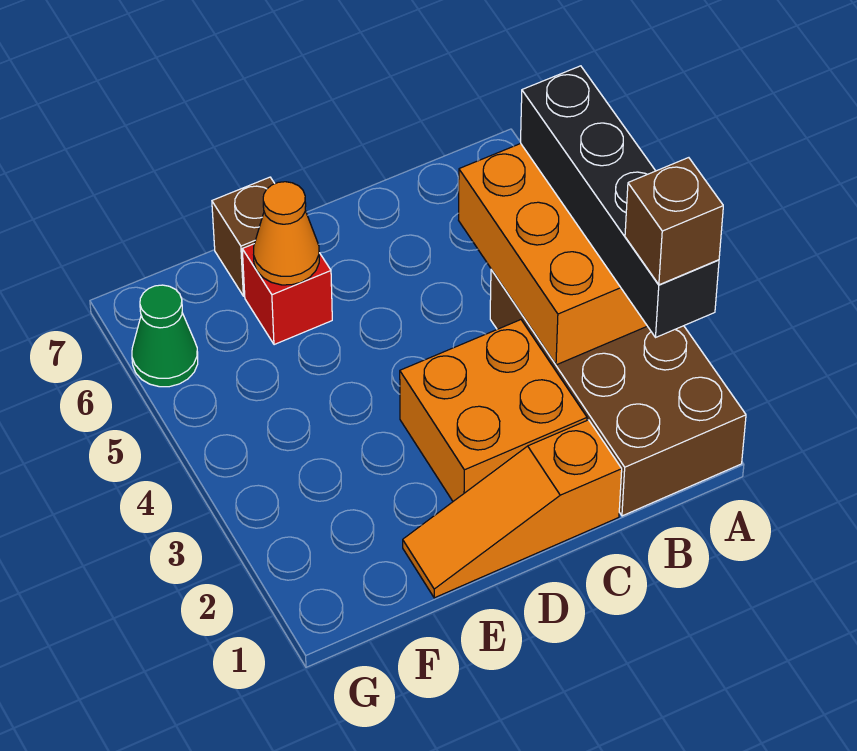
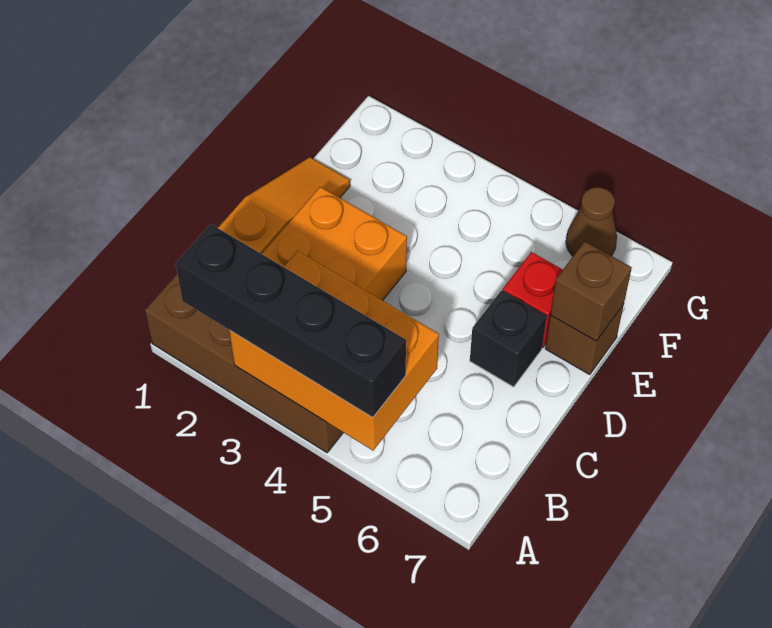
brown 1x1 brick [625,158,723,285] -> brown 1x1 brick moved to [550,241,632,341]
none -> black 1x1 brick [470,290,546,387]
orange 1x1 cone [254,182,319,285] -> none
green 1x1 cone [132,285,198,387] -> brown 1x1 cone [566,187,617,256]

